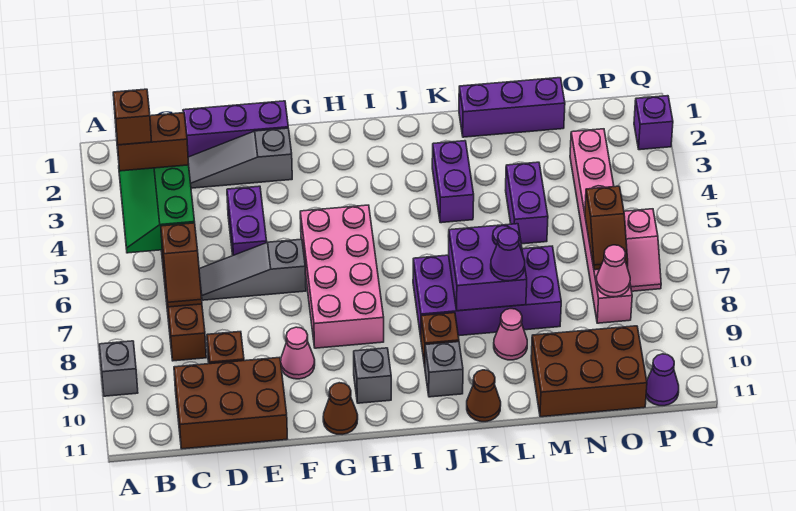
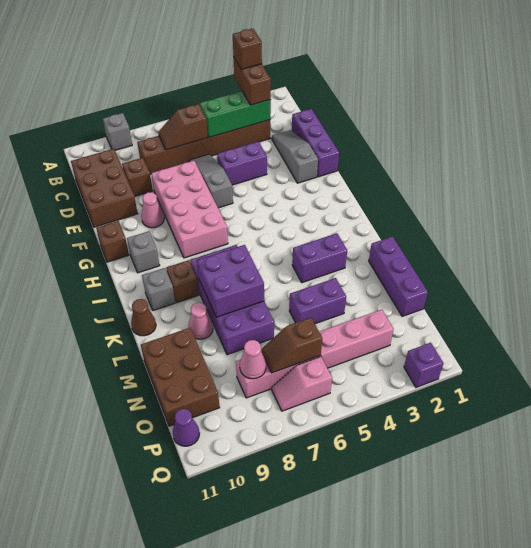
pink 2x4 brick [300,205,384,348] -> pink 2x4 brick turned to [151,161,228,258]
brown 1x1 cone [323,383,358,434] -> brown 1x1 brick [96,221,129,262]
purple 1x1 cone [491,228,525,281] -> none

